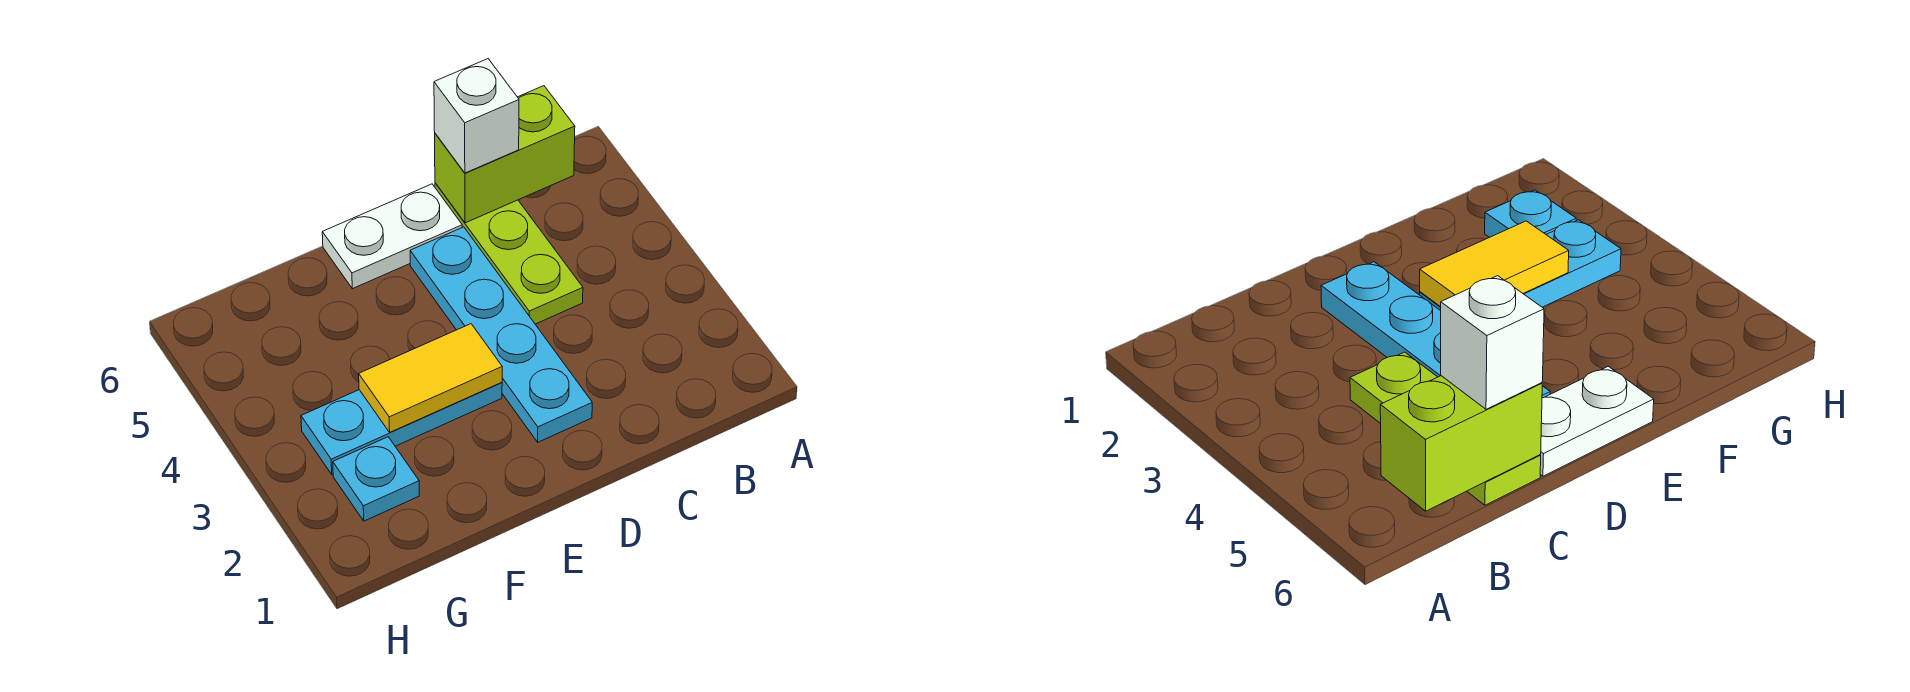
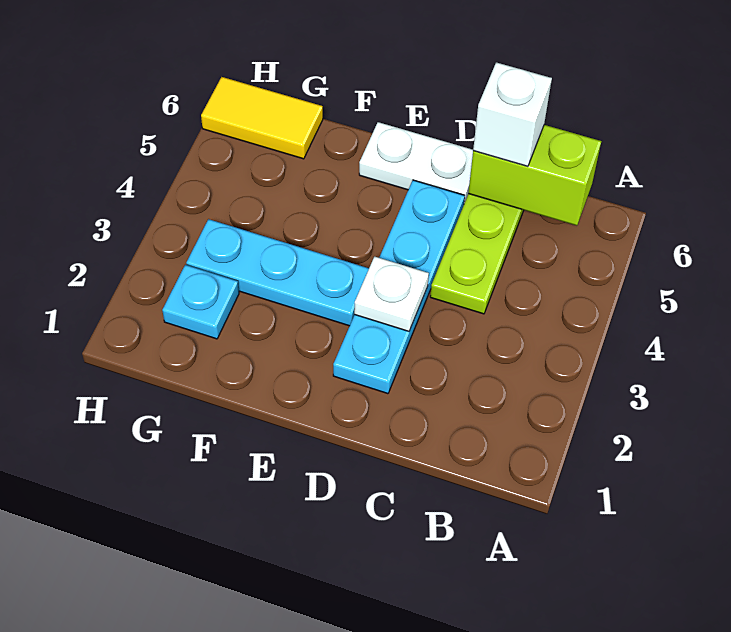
none -> white 1x1 plate [354,257,429,331]
yellow 1x2 tile [359,324,502,432] -> yellow 1x2 tile moved to [201,77,323,159]

